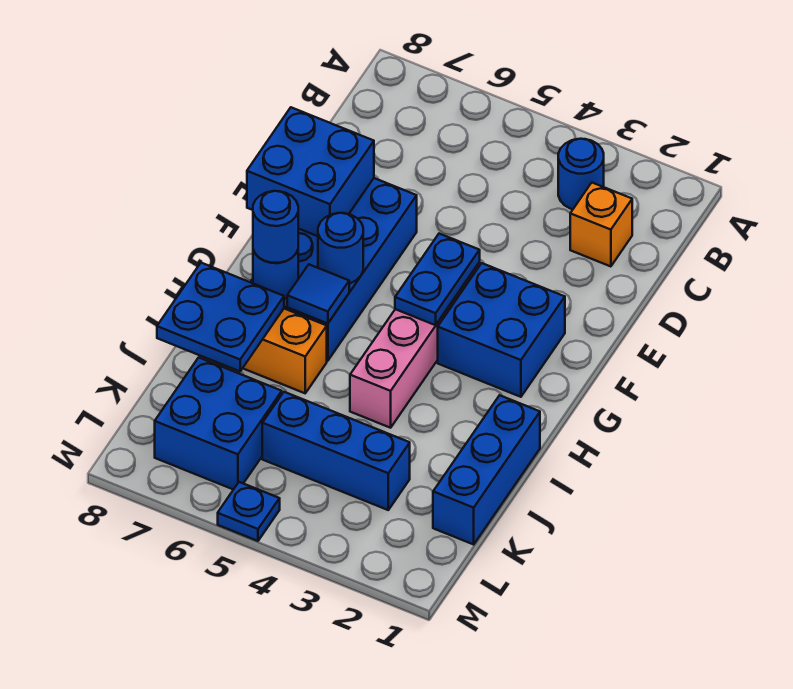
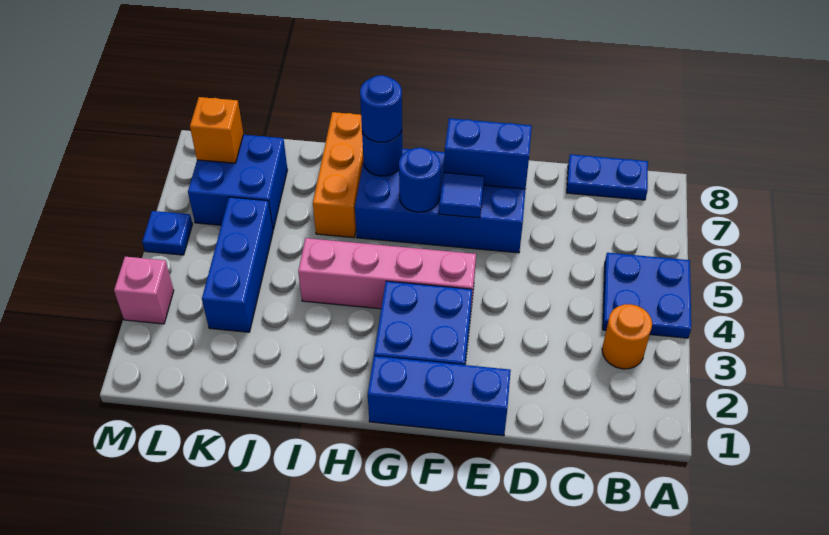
blue 1x1 round brick [558,139,604,209] -> orange 1x1 round brick [602,304,652,369]
orange 1x1 brick [570,183,632,267] -> orange 1x1 brick moved to [190,97,243,163]
blue 2x2 brick [247,107,374,236] -> blue 1x2 brick [444,118,532,189]
blue 1x2 plate [395,234,480,325] -> blue 1x2 plate moved to [567,154,648,200]
blue 1x1 tile [287,265,349,324] -> blue 1x1 tile moved to [439,173,484,218]
blue 1x3 brick [433,395,540,544] -> blue 1x3 brick moved to [368,356,511,436]
blue 2x2 plate [157,263,284,371] -> blue 2x2 plate moved to [603,253,691,338]
none -> pink 1x1 brick [114,257,174,324]

